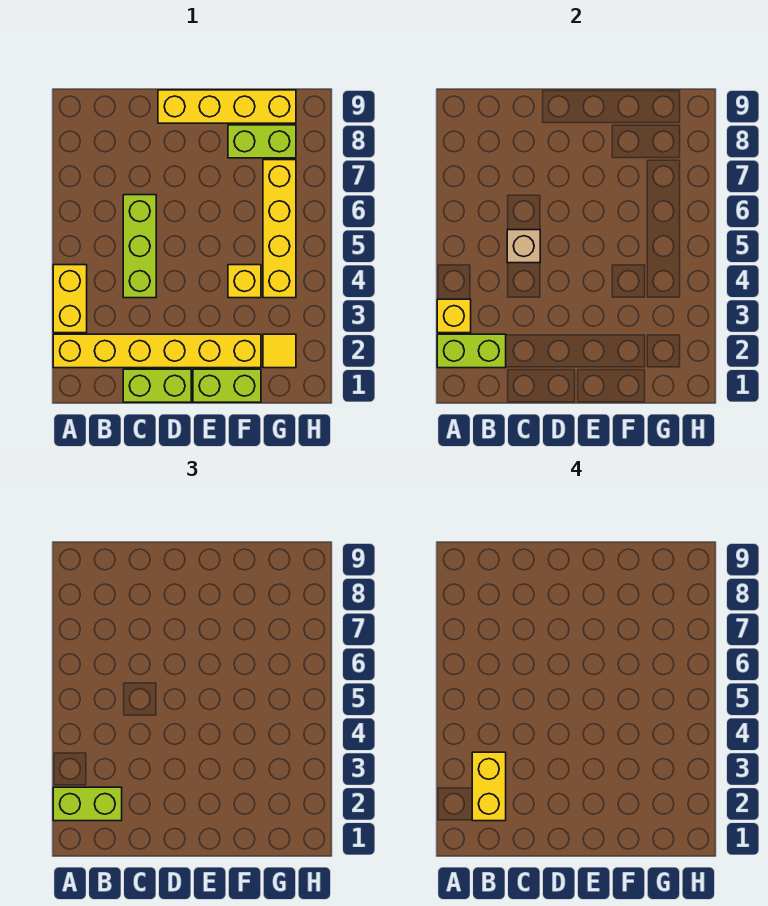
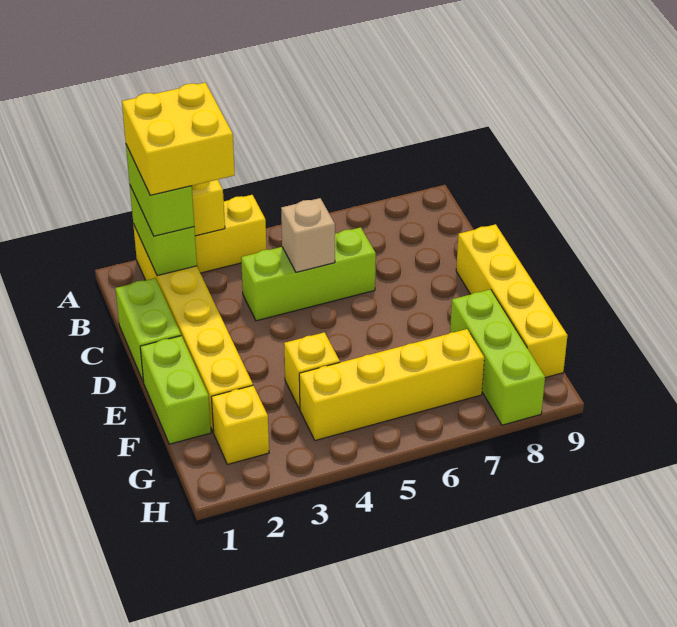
yellow 1x2 brick [472,752,506,821] -> yellow 2x2 brick [122,82,235,195]
lime 1x2 brick [228,125,296,158] -> lime 1x3 brick [450,289,545,425]
yellow 1x1 tile [263,334,296,368] -> yellow 1x1 brick [211,386,269,464]

